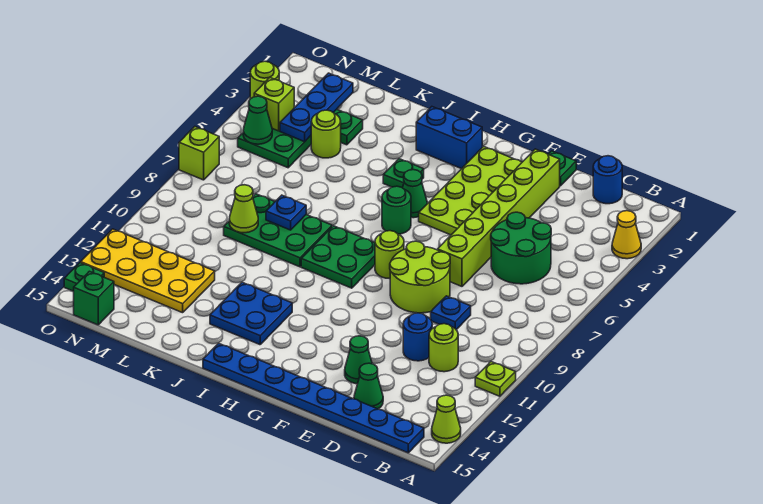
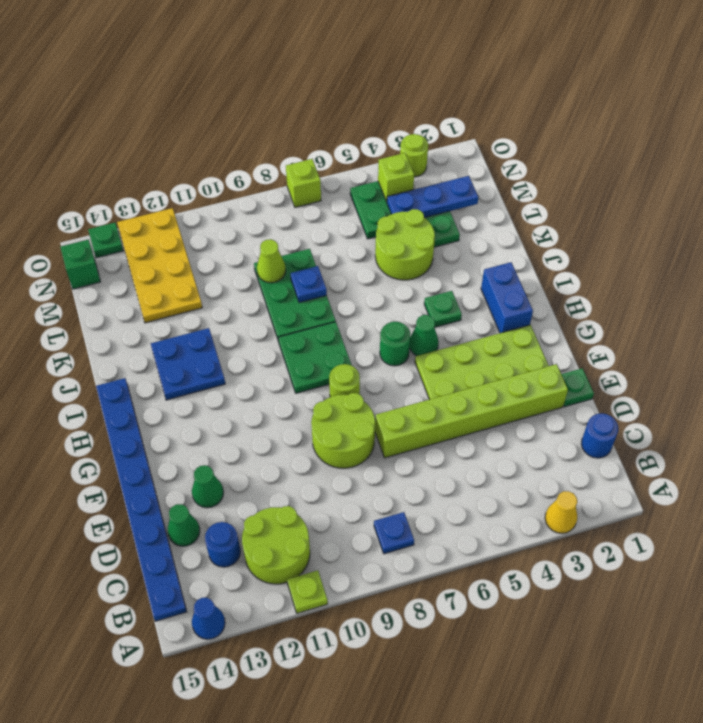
lime 1x1 cone [432,395,461,443] -> blue 1x1 cone [192,598,225,639]
green 2x2 round brick [491,212,551,284] -> none
lime 1x1 round brick [429,324,458,372] -> lime 2x2 round brick [242,506,310,584]
blue 1x1 plate [431,296,471,330] -> blue 1x1 plate moved to [374,512,414,554]
blue 1x1 round brick [403,313,432,361] -> blue 1x1 round brick moved to [205,522,240,567]
lime 1x1 round brick [311,110,341,158] -> lime 2x2 round brick [375,209,435,280]
green 1x1 cone [243,96,272,144] -> none

